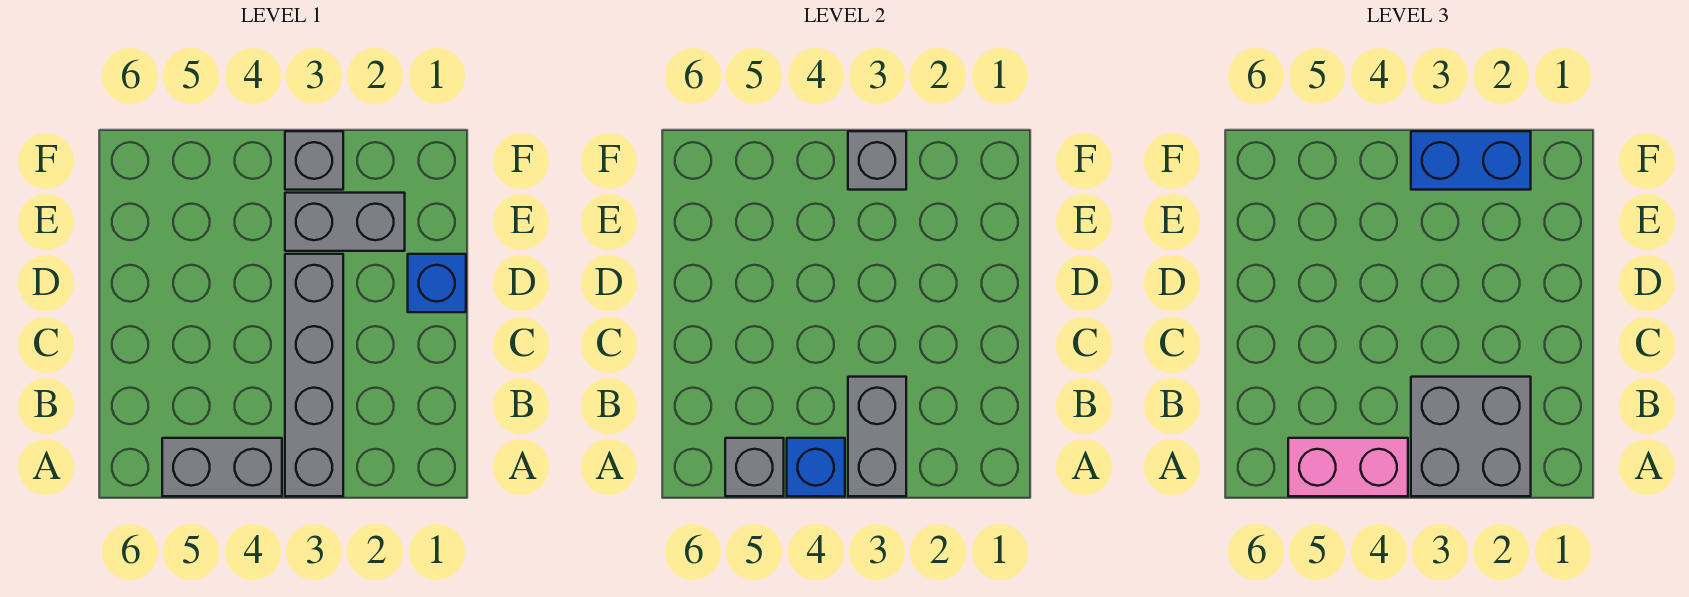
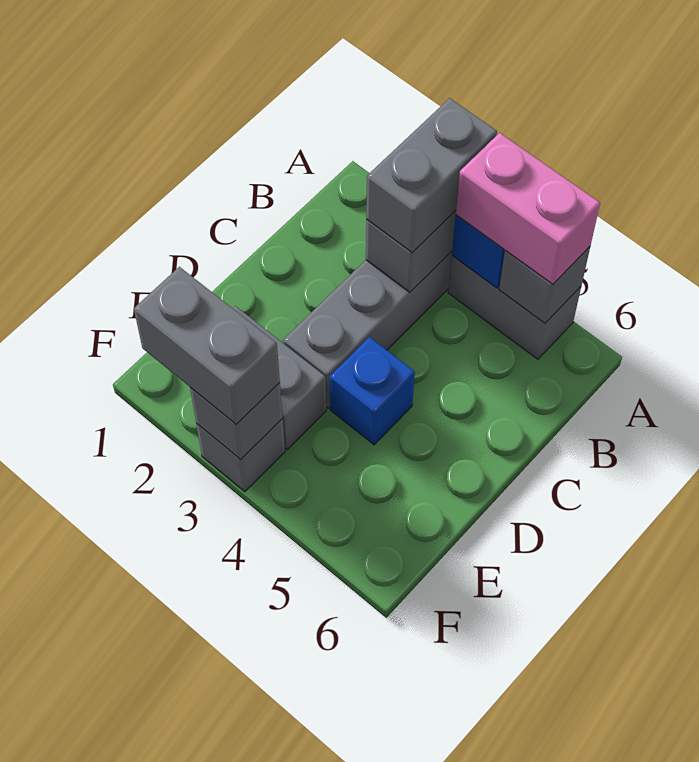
grey 2x2 brick [1411,377,1531,496] -> grey 1x2 brick [366,98,497,253]
blue 1x1 brick [408,254,466,312] -> blue 1x1 brick moved to [330,337,415,445]
blue 1x2 brick [1411,131,1531,190] -> grey 1x2 brick [134,267,280,424]

